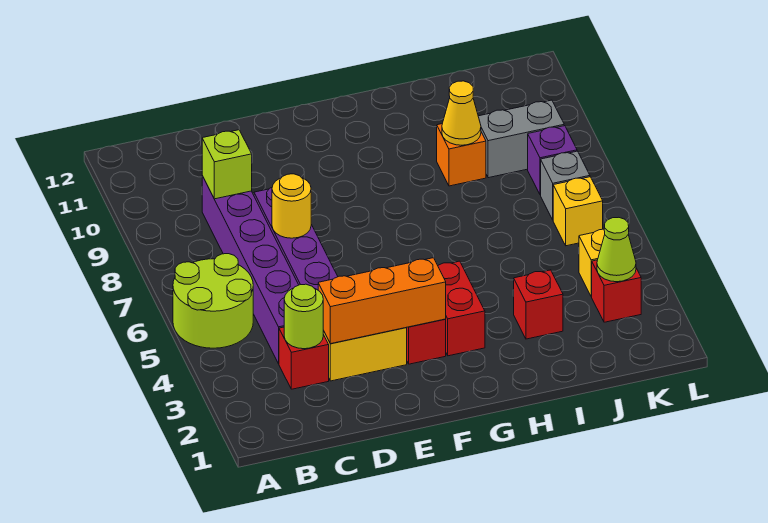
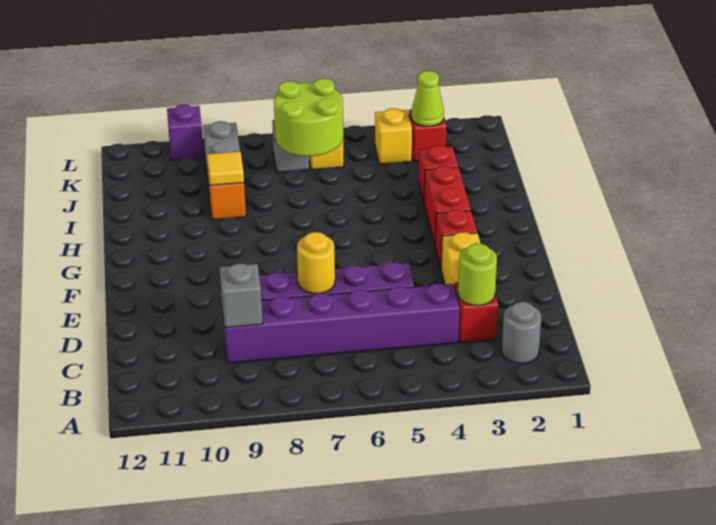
lime 2x2 round brick [173,254,253,348] -> lime 2x2 round brick moved to [274,79,343,156]
none -> grey 1x1 round brick [502,302,541,363]
lime 1x1 brick [202,130,252,199] -> grey 1x1 brick [220,263,263,328]
orange 1x3 brick [318,258,446,344] -> none
red 1x2 brick [438,261,485,356] -> red 1x2 brick turned to [424,166,471,244]
yellow 1x1 cone [442,81,481,145] -> yellow 1x1 tile [207,152,244,185]
purple 1x1 brick [528,126,577,195] -> purple 1x1 brick moved to [167,105,204,160]

